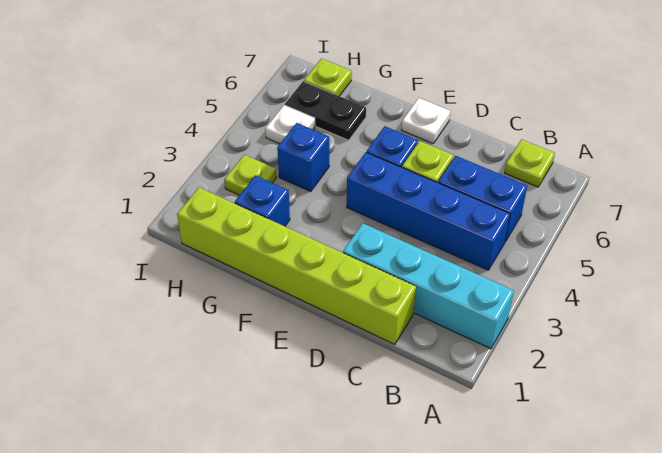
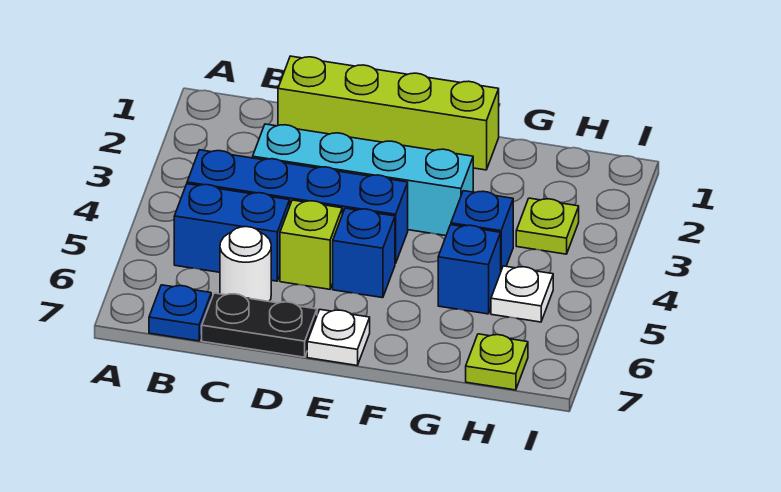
cyan 1x4 brick [343,223,514,349] -> cyan 1x4 brick moved to [253,124,473,236]
lime 1x1 plate [504,139,555,187] -> blue 1x1 plate [149,285,211,341]
lime 1x6 brick [177,187,416,344] -> lime 1x4 brick [278,56,499,170]
none -> white 1x1 round brick [220,227,271,301]
blue 1x1 brick [235,175,290,226] -> blue 1x1 brick moved to [438,225,501,314]
black 1x2 plate [285,81,366,140] -> black 1x2 plate moved to [202,293,317,357]

